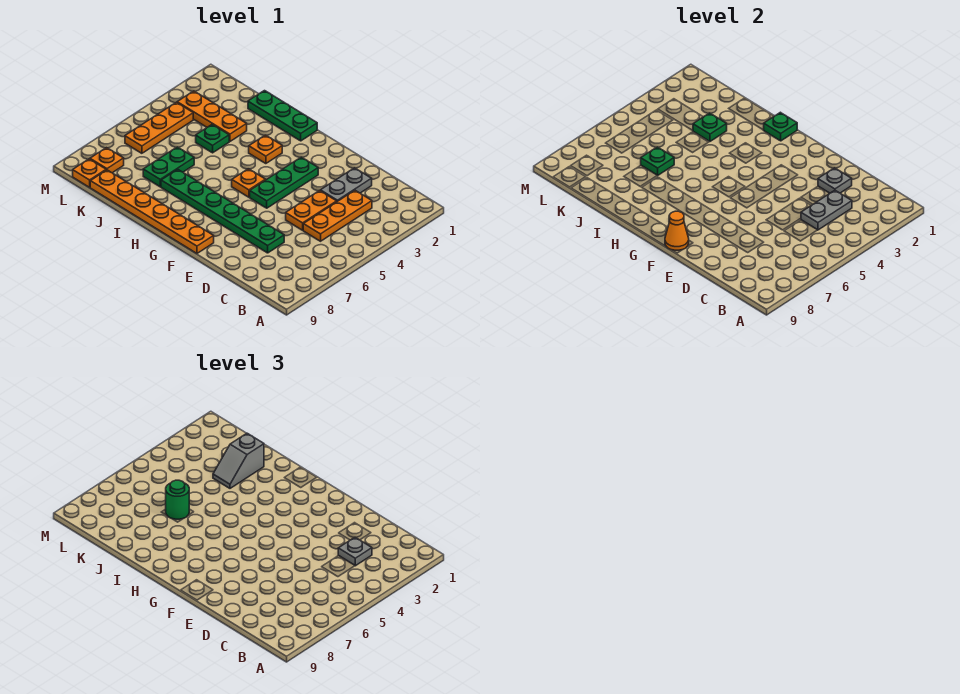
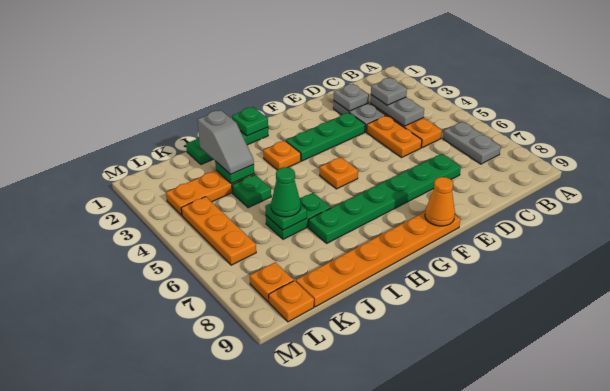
none -> grey 1x2 plate [443,122,501,164]
green 1x3 plate [250,157,318,208] -> green 1x3 plate turned to [286,113,365,161]
green 1x2 plate [143,147,194,187] -> green 1x2 plate turned to [266,193,331,239]
green 1x1 round brick [166,480,189,519] -> green 1x1 cone [271,167,301,217]

